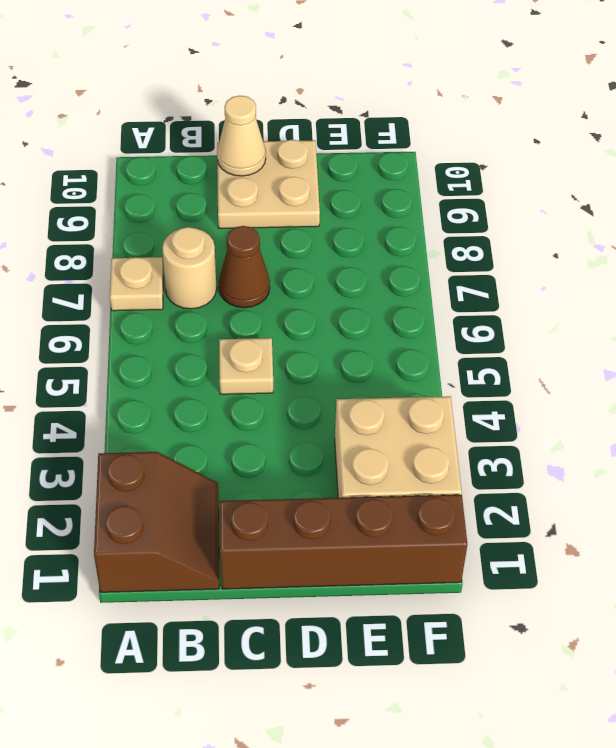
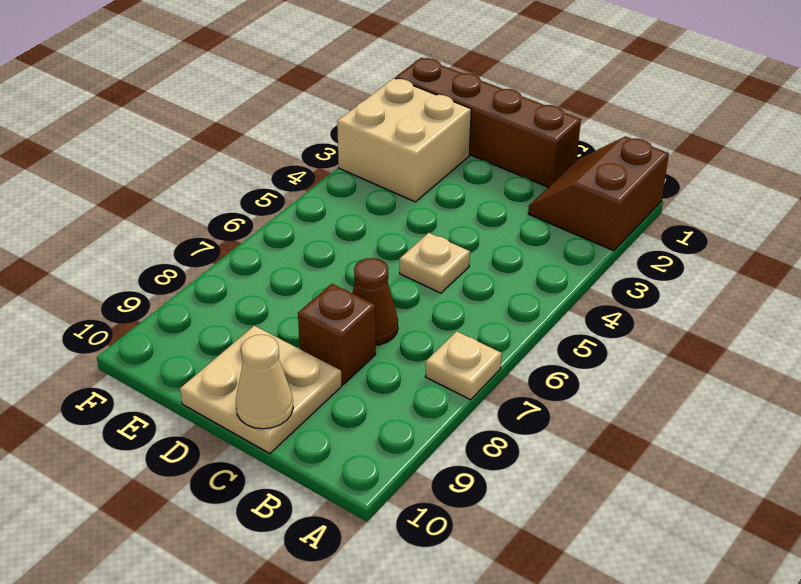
tan 1x1 round brick [162,227,217,309] -> none
none -> brown 1x1 brick [298,284,376,385]

